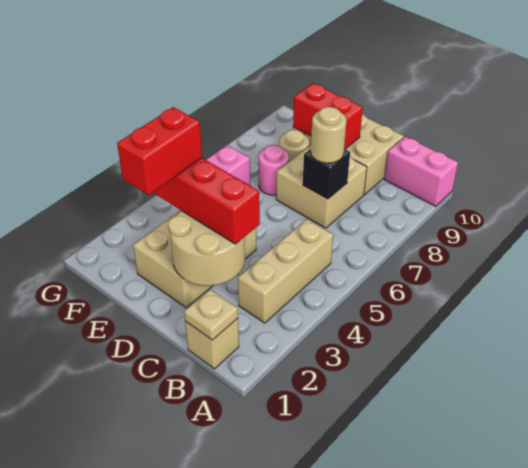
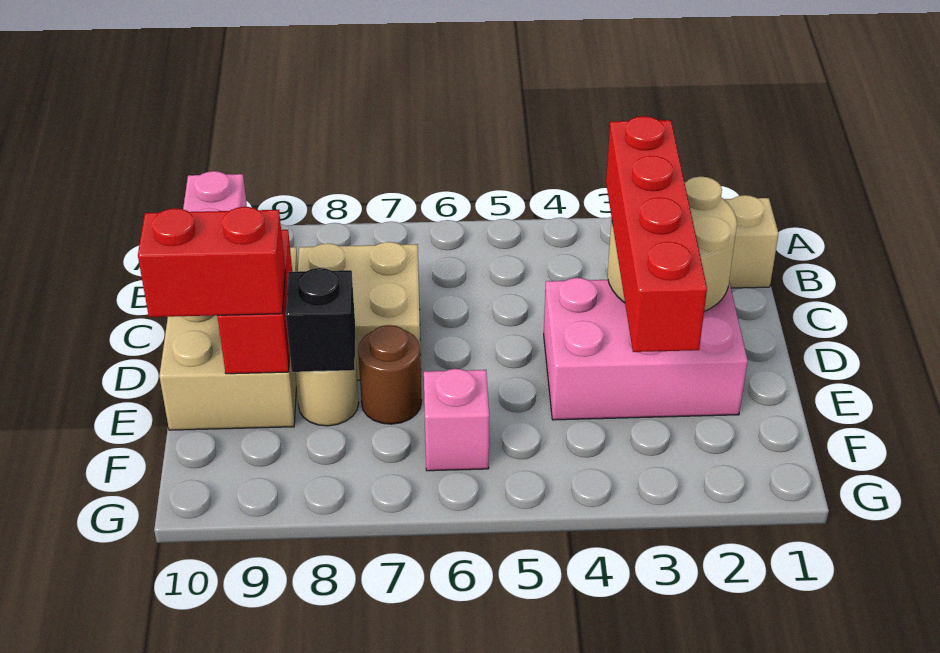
tan 1x1 plate [184,290,238,340] -> none
tan 1x3 brick [238,219,333,323] -> none
black 1x1 brick [303,149,350,199] -> black 1x1 brick moved to [286,268,355,372]
tan 1x1 round brick [311,107,346,163] -> none
tan 2x3 brick [133,210,256,308] -> pink 2x3 brick [544,278,748,420]
red 1x2 brick [117,107,202,195] -> red 1x2 brick moved to [138,207,285,317]
pink 1x1 round brick [258,145,289,195] -> brown 1x1 round brick [358,325,422,424]

